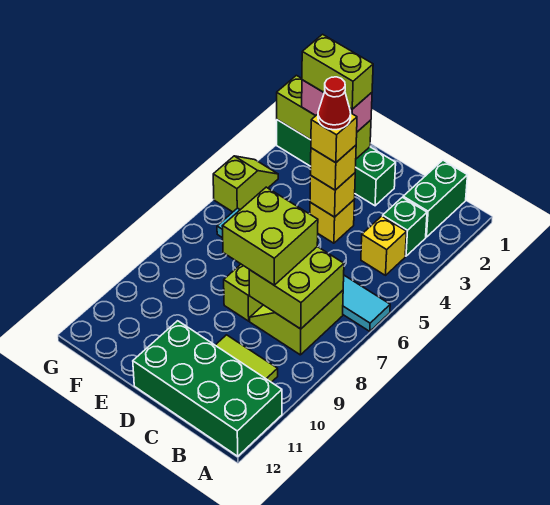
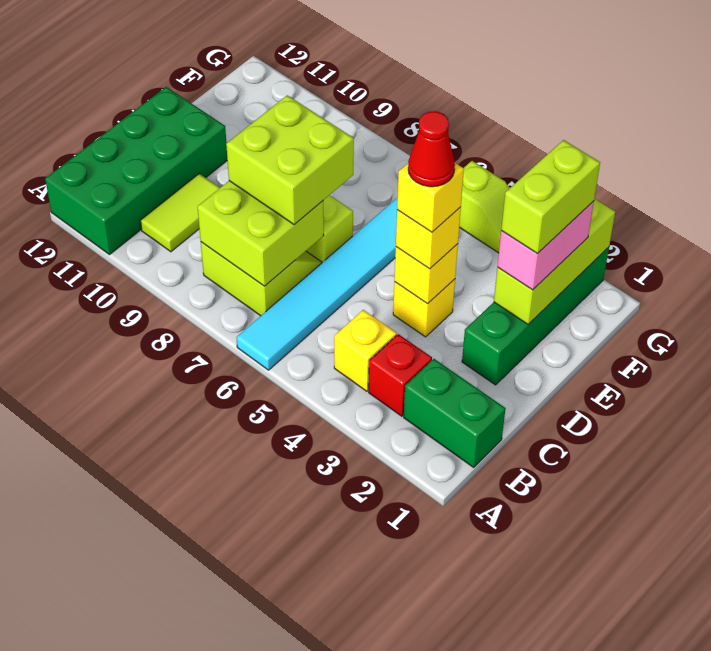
green 1x1 brick [383,197,427,256] -> red 1x1 brick [369,334,432,416]

